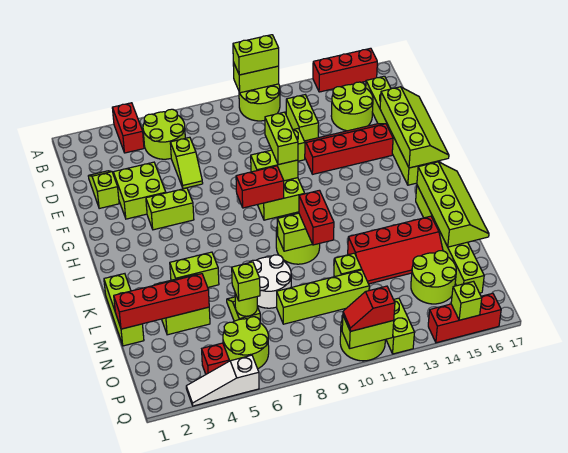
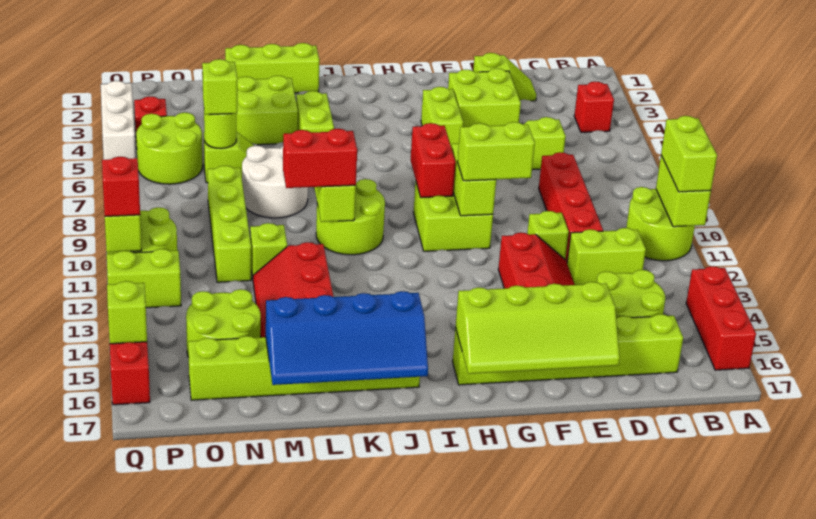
red 1x2 brick [112,103,144,153] -> red 1x1 brick [574,81,614,132]
lime 2x2 round brick [143,109,185,159] -> none
lime 2x4 slope [417,162,489,247] -> blue 2x4 slope [266,291,428,385]
red 1x4 brick [114,274,209,329] -> red 1x4 brick moved to [539,152,603,262]
white 1x3 slope [186,355,259,406] -> white 1x3 brick [101,81,136,160]

